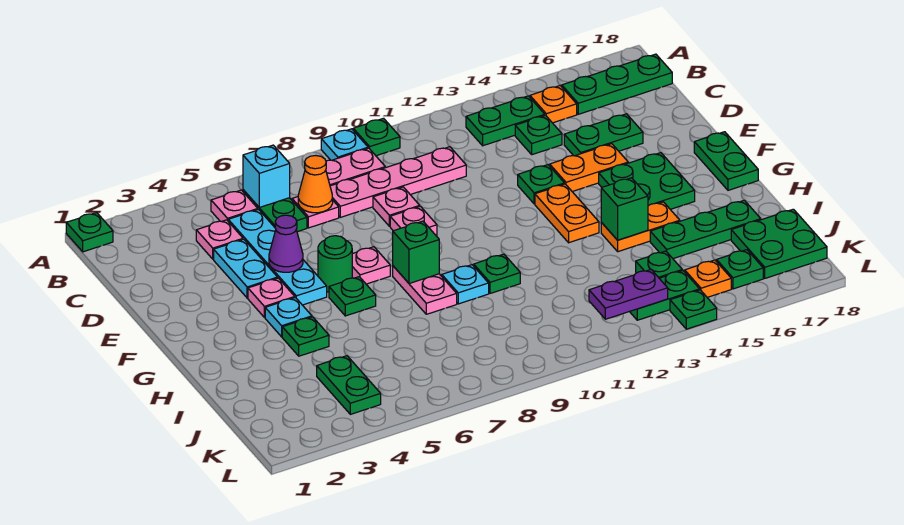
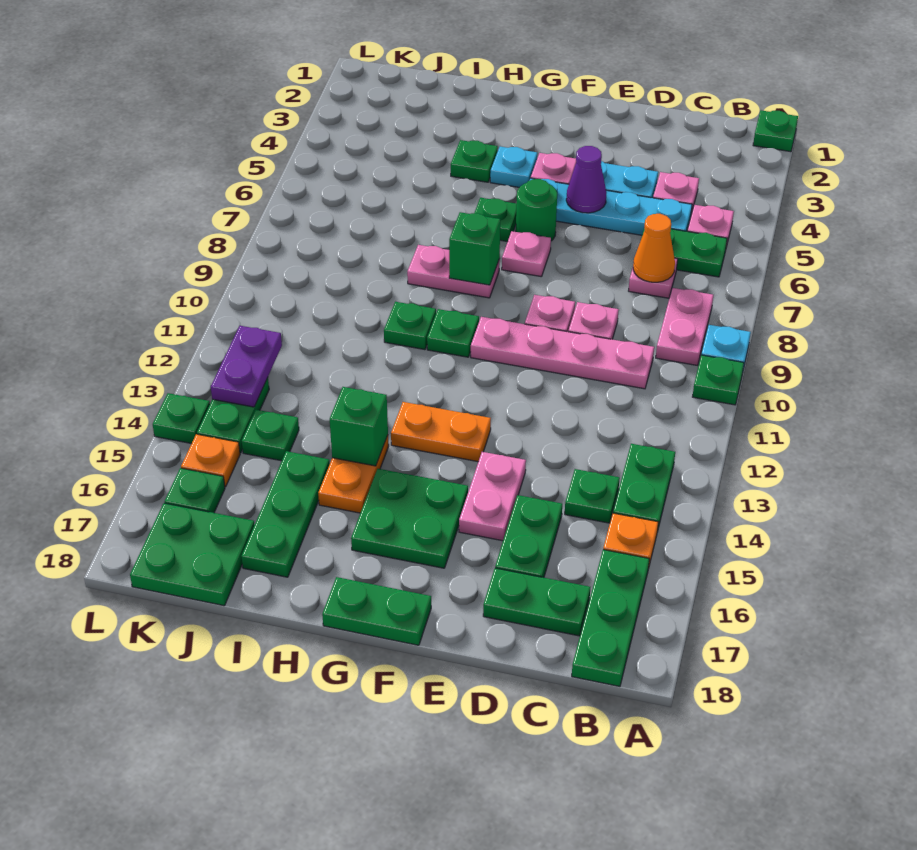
cyan 1x1 brick [243,145,290,207] -> none
pink 1x4 plate [330,147,466,217] -> pink 1x4 plate turned to [471,317,654,389]
green 1x1 plate [518,165,564,204] -> green 1x1 plate moved to [427,309,479,357]
orange 1x2 plate [550,144,628,191] -> pink 1x2 plate [459,452,526,541]
cyan 1x1 plate [442,265,489,304] -> none
green 1x2 plate [317,356,381,414] -> green 1x2 plate moved to [483,568,590,636]

